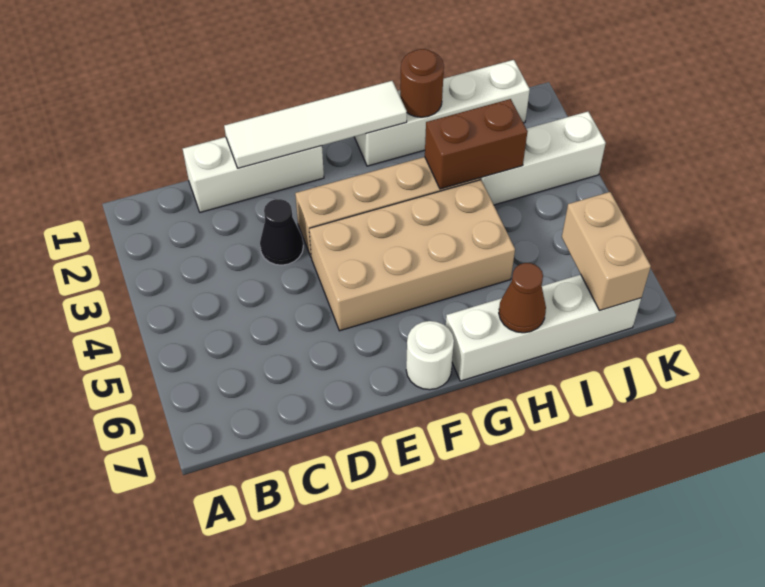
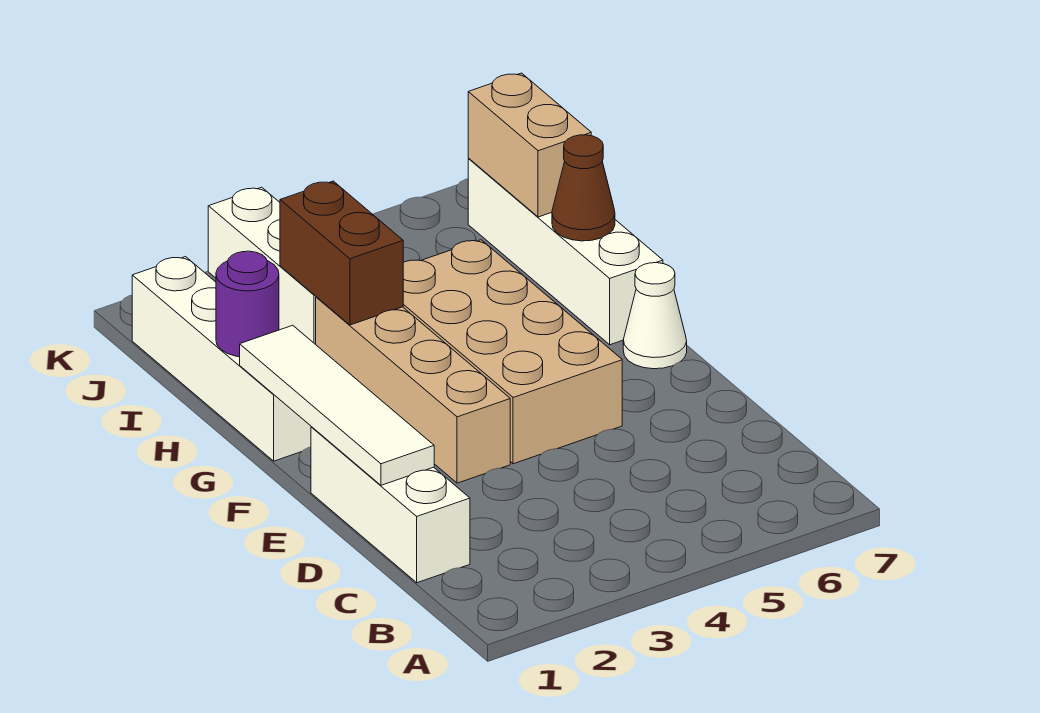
black 1x1 cone [260,199,303,265] -> none
white 1x1 round brick [406,321,454,390] -> white 1x1 cone [623,263,687,369]
brown 1x1 round brick [400,49,444,117] -> purple 1x1 round brick [216,251,279,357]
tan 1x2 brick [562,192,651,311] -> tan 1x2 brick turned to [468,73,591,217]

